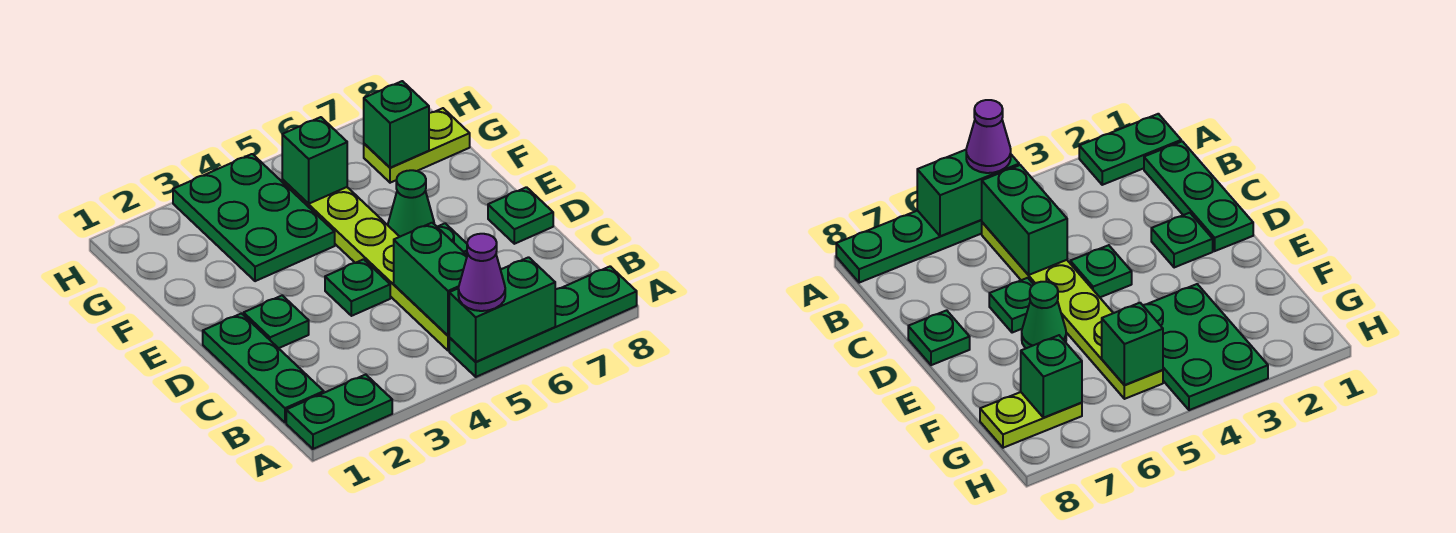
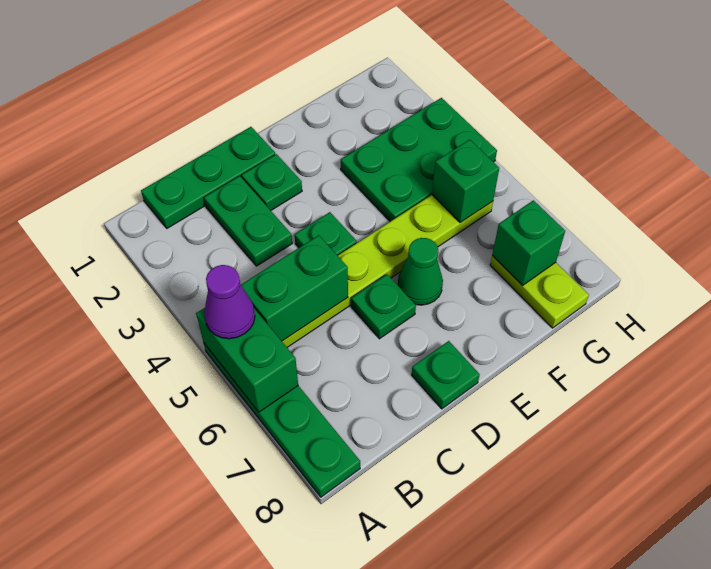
green 1x2 plate [286,375,392,449] -> green 1x2 plate moved to [204,176,292,266]

